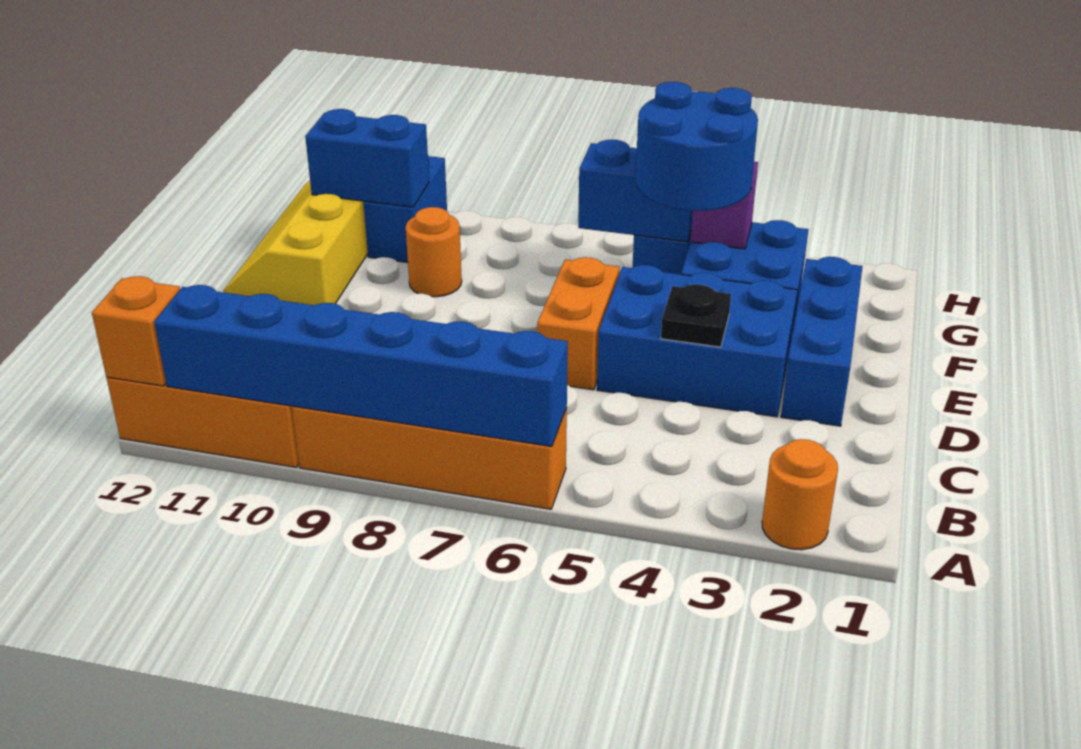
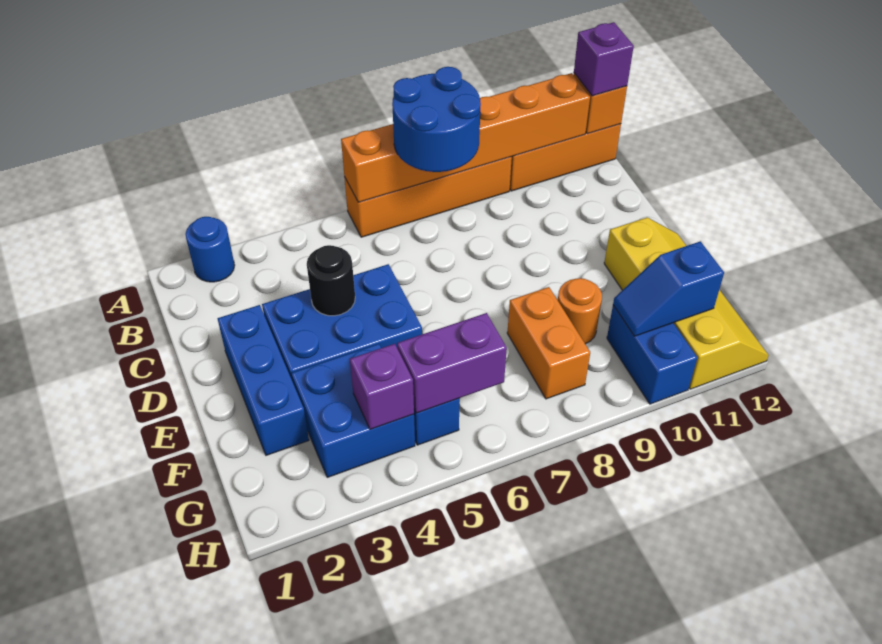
orange 1x1 round brick [762,439,838,550] -> blue 1x1 round brick [186,217,235,282]
blue 1x6 brick [154,285,568,447] -> orange 1x6 brick [341,73,590,202]
none -> purple 1x1 brick [574,22,634,96]
black 1x1 plate [661,284,731,347] -> black 1x1 round brick [307,245,355,316]
orange 1x2 brick [537,257,620,390] -> orange 1x2 brick moved to [507,287,590,399]
blue 2x2 round brick [635,82,758,211] -> blue 2x2 round brick moved to [392,67,481,172]
blue 1x2 brick [578,140,693,242] -> purple 1x2 brick [397,313,507,413]
blue 1x2 brick [305,109,429,207] -> blue 1x2 slope [613,241,724,336]

